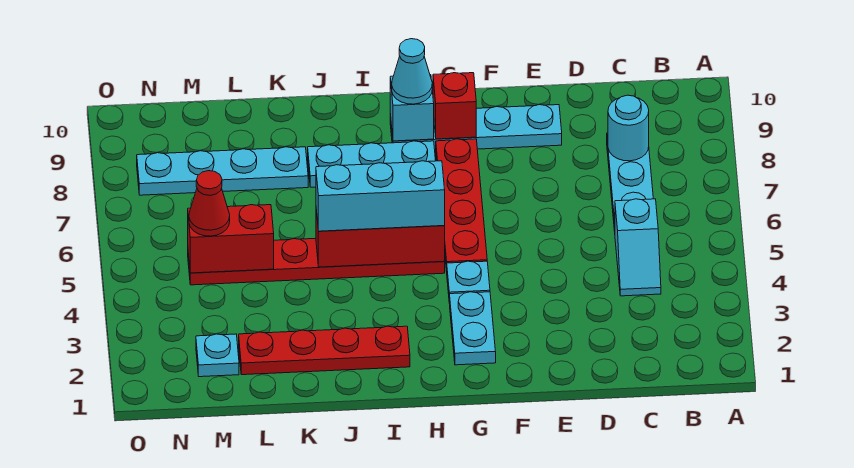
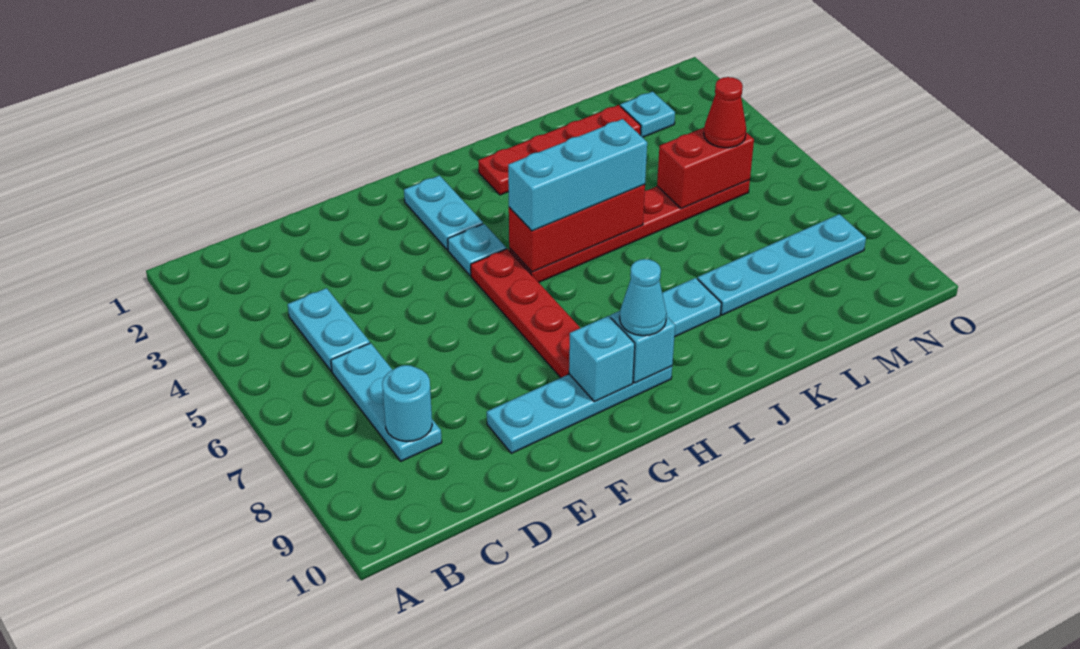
cyan 1x2 slope [615,199,661,296] -> cyan 1x2 plate [288,288,370,371]
red 1x1 brick [433,73,476,139] -> cyan 1x1 brick [569,316,635,402]

